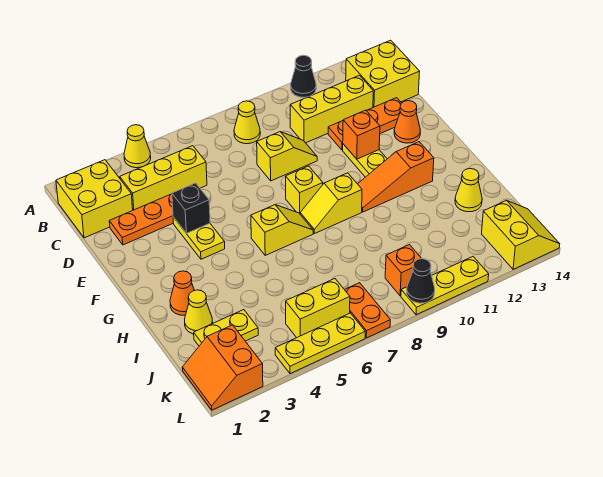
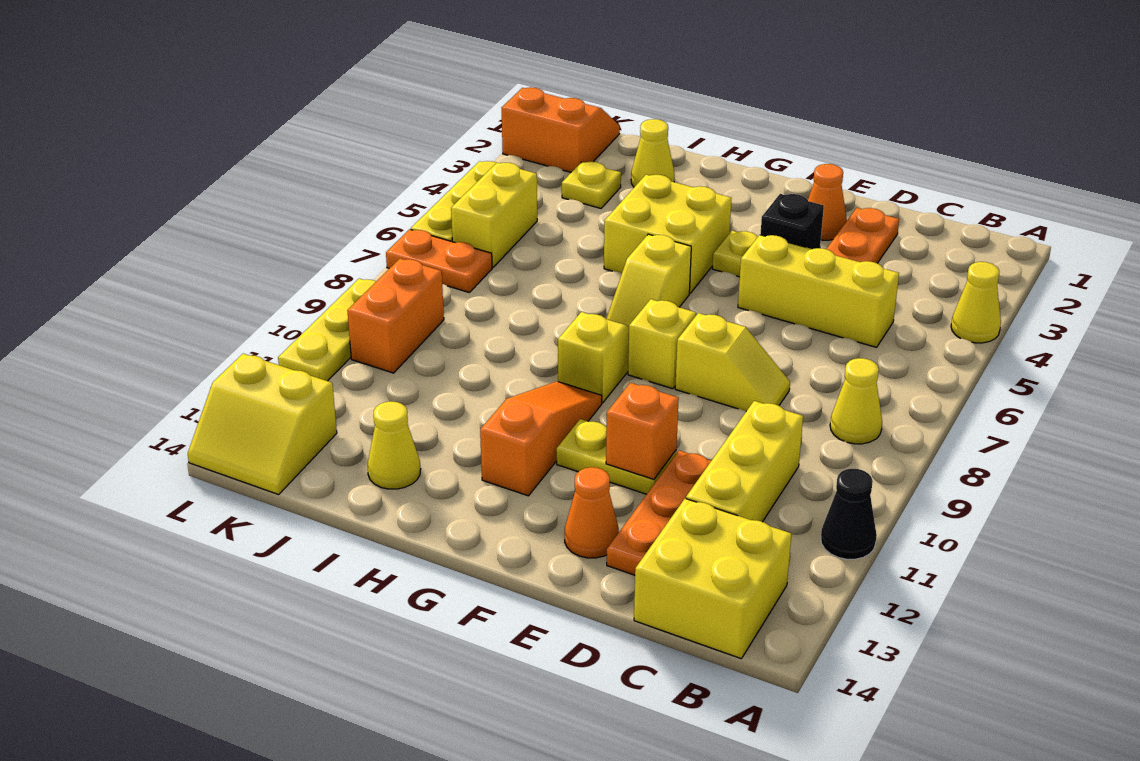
yellow 2x2 brick [56,160,133,238] -> yellow 2x2 brick moved to [604,175,731,293]
yellow 1x3 brick [120,146,207,210] -> yellow 1x3 brick turned to [738,235,899,347]
yellow 1x2 slope [257,132,317,181] -> yellow 1x2 slope turned to [675,313,790,411]
orange 1x1 cone [170,271,195,315] -> orange 1x1 cone moved to [808,164,847,240]
yellow 1x2 plate [194,310,258,346] -> yellow 1x1 plate [562,162,621,208]
orange 1x1 brick [385,245,422,296] -> orange 1x2 brick [347,259,444,373]
black 1x1 cone [407,259,435,303] -> none

